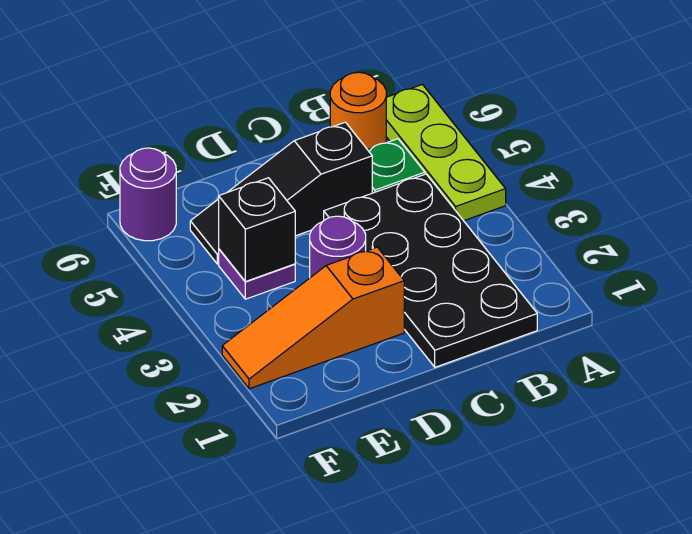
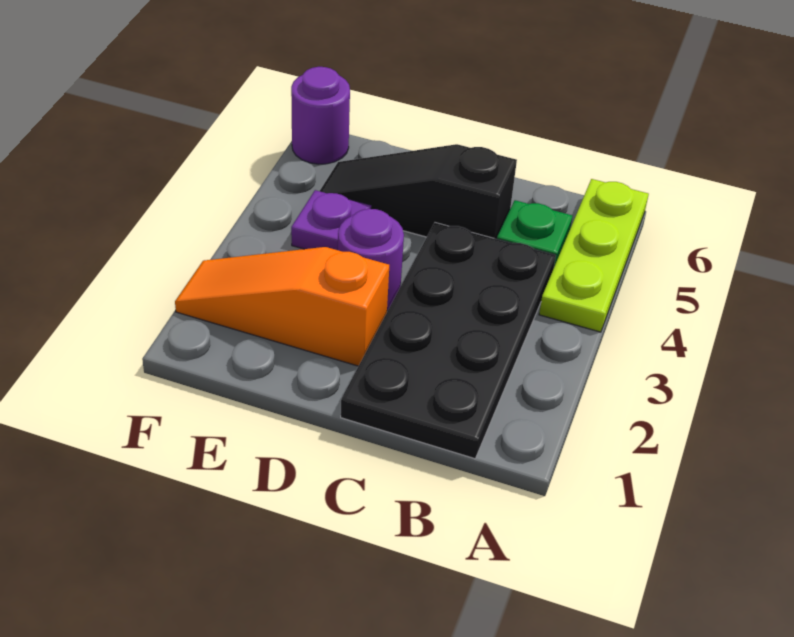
orange 1x1 round brick [330,72,386,150] -> none
black 1x1 brick [219,178,295,282] -> none

